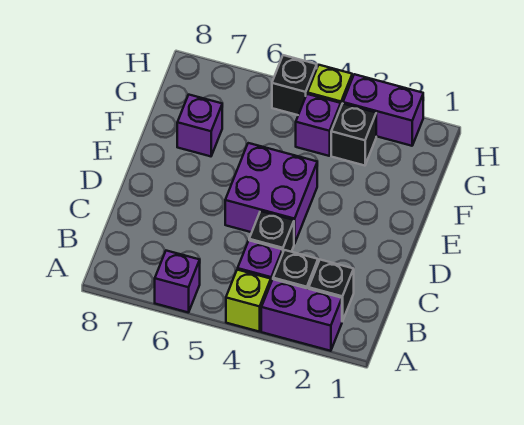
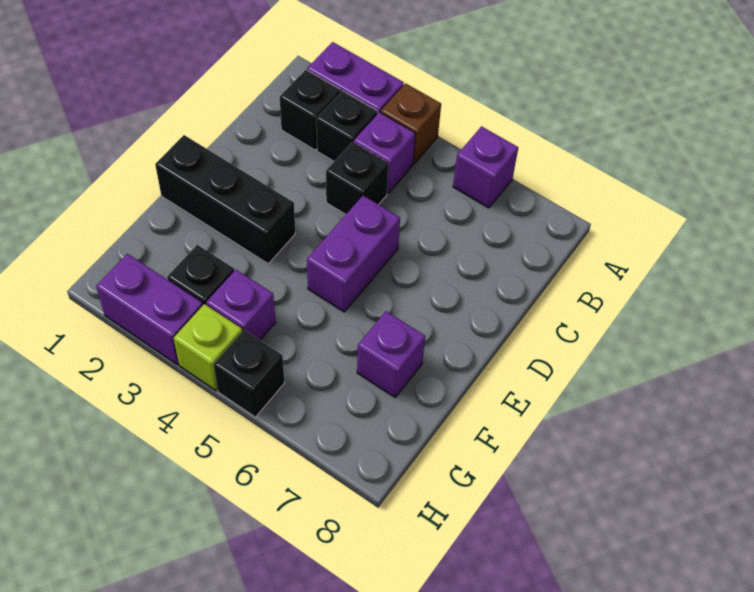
lime 1x1 brick [226,270,271,332] -> brown 1x1 brick [381,83,441,164]
purple 2x2 brick [225,143,317,244] -> purple 1x2 brick [307,196,400,312]
none -> black 1x3 brick [155,135,295,264]

